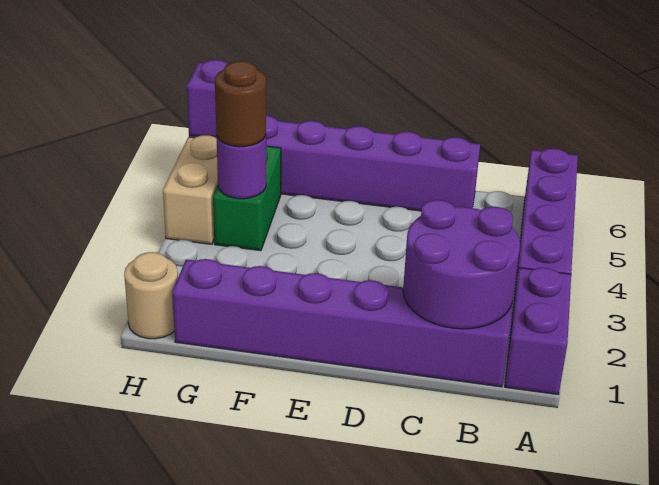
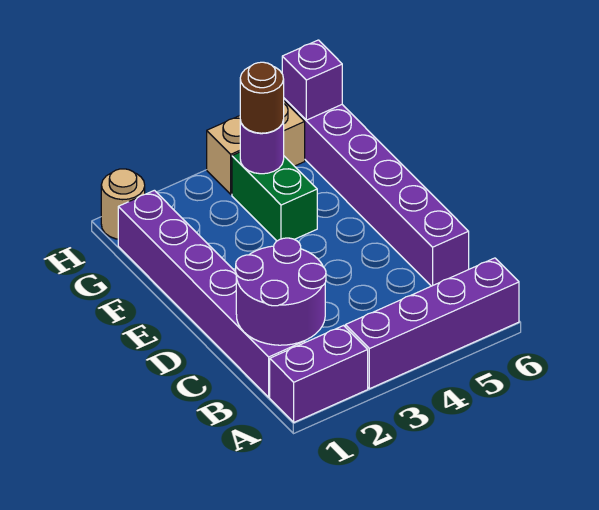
green 1x2 brick [213,146,281,251] -> green 1x2 brick turned to [232,152,317,241]

